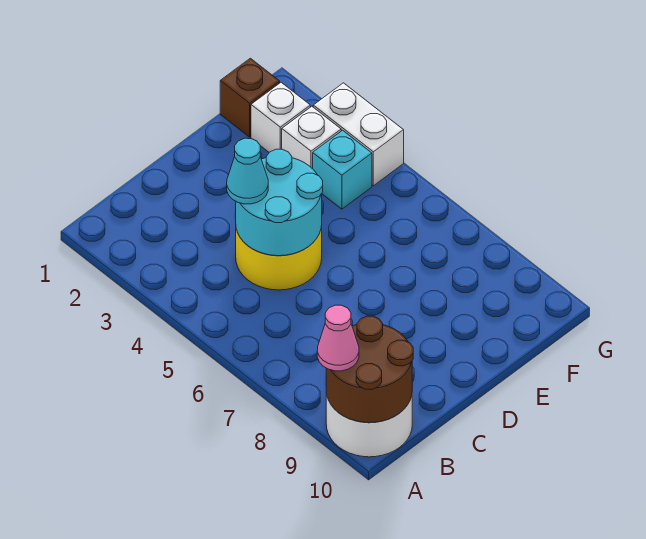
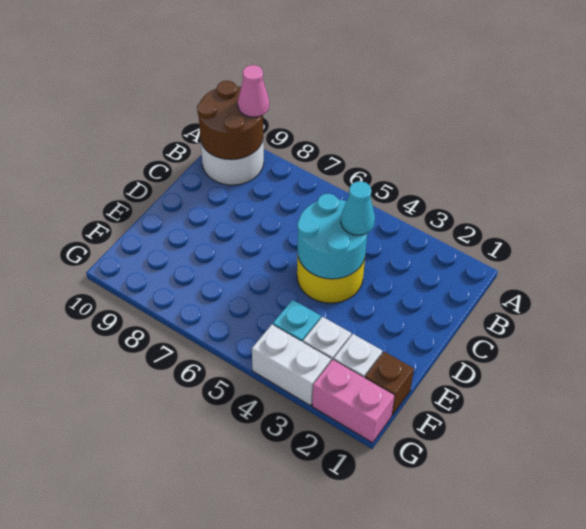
none -> pink 1x2 brick [312,360,395,443]

